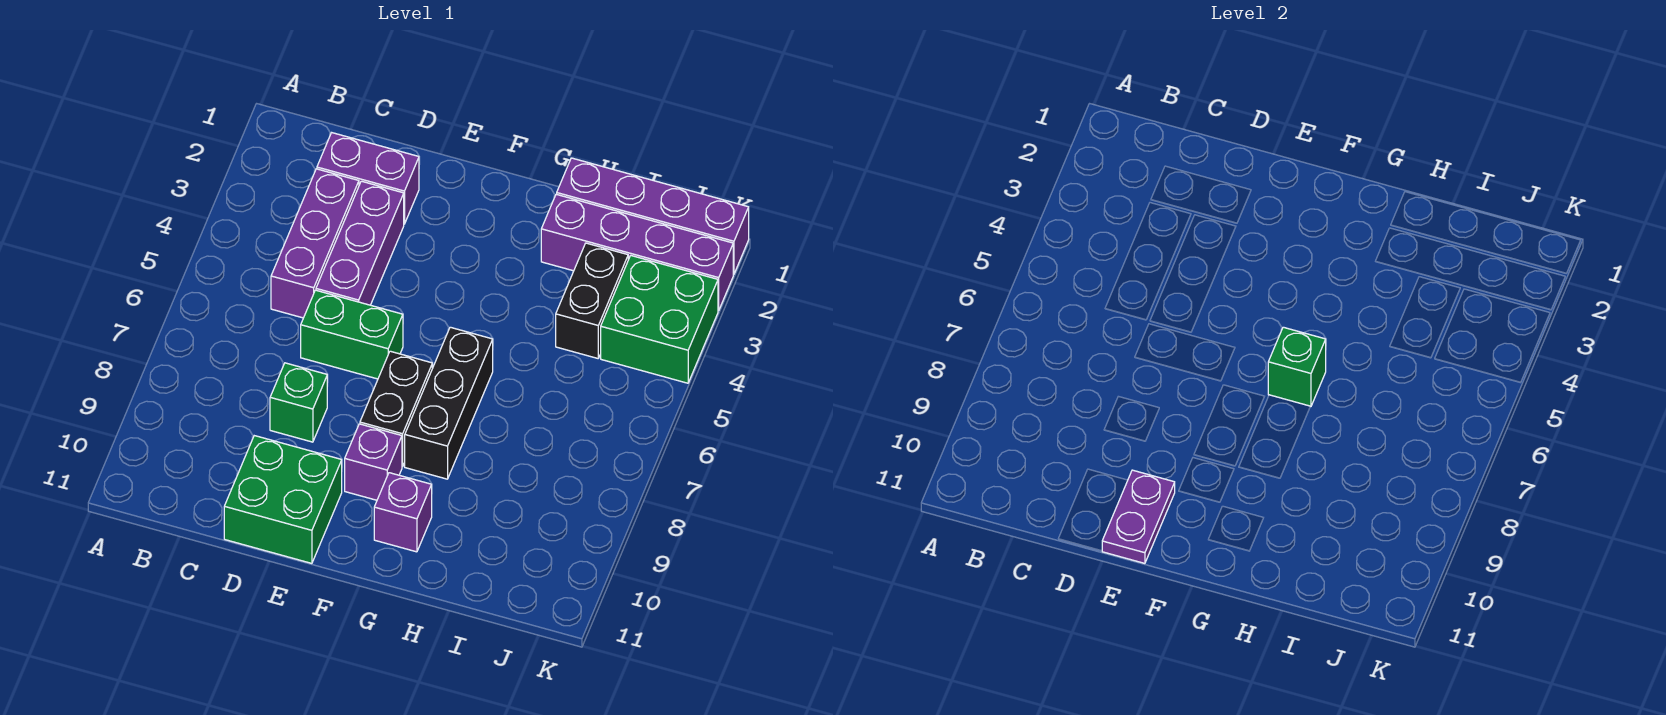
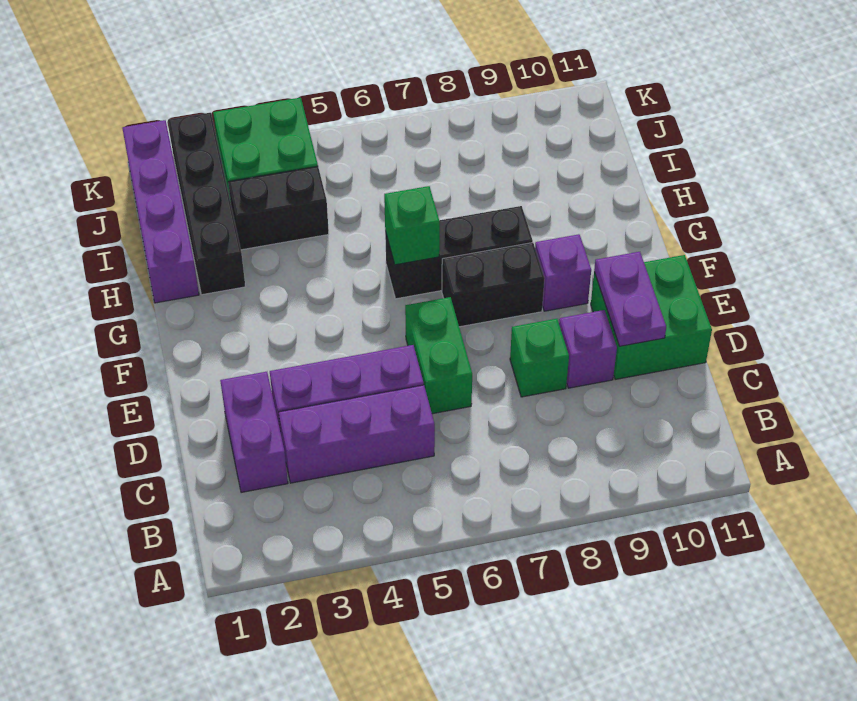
purple 1x2 plate [1102,470,1175,563] -> purple 1x2 plate turned to [594,252,666,346]
purple 1x1 brick [374,473,432,552] -> purple 1x1 brick moved to [559,310,617,388]
purple 1x4 brick [541,194,733,311] -> black 1x4 brick [168,113,245,295]

